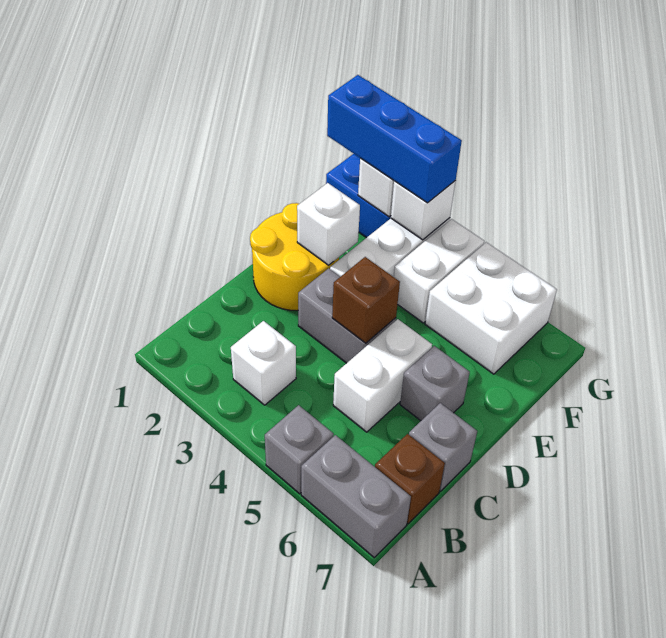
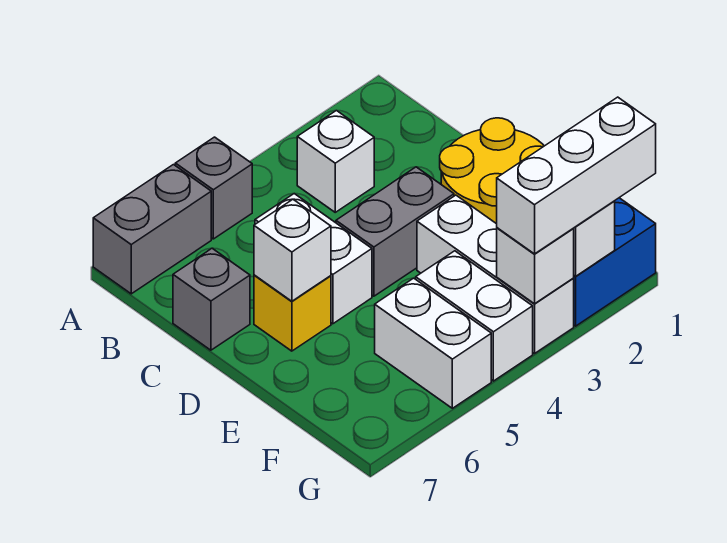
brown 1x1 brick [375,434,445,524] -> none
brown 1x1 brick [332,257,400,343] -> none
grey 1x1 brick [400,346,470,421] -> yellow 1x1 brick [254,275,331,351]
white 1x1 brick [297,183,360,265] -> white 1x1 brick moved to [254,199,331,301]
white 2x2 brick [425,242,557,374] -> white 1x2 brick [375,278,491,408]
blue 1x3 brick [327,75,462,203] -> white 1x3 brick [497,97,656,254]

